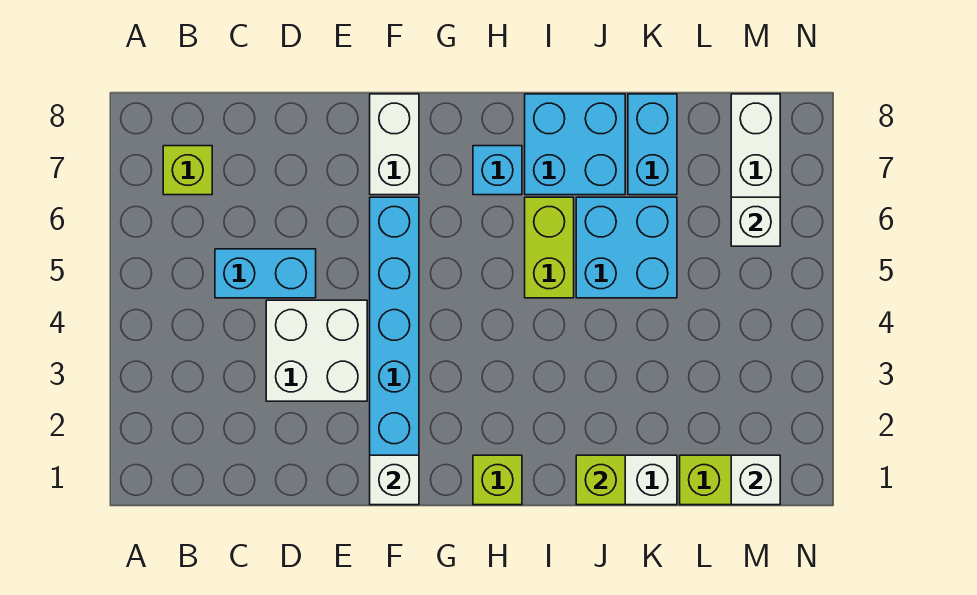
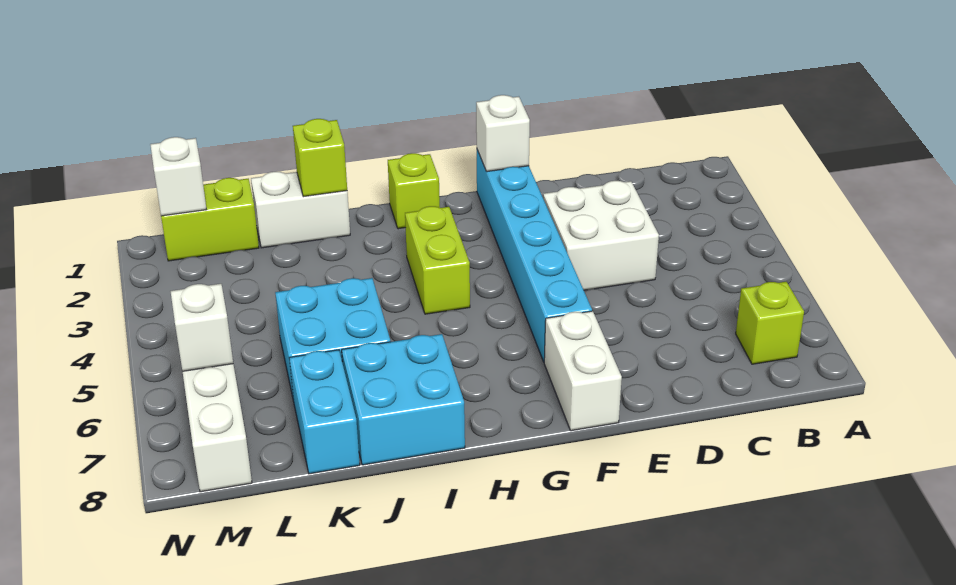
cyan 1x2 brick [215,249,316,298] -> none
cyan 1x1 brick [473,146,522,195] -> none
lime 1x2 brick [525,197,574,298] -> lime 1x2 brick moved to [405,206,470,314]

